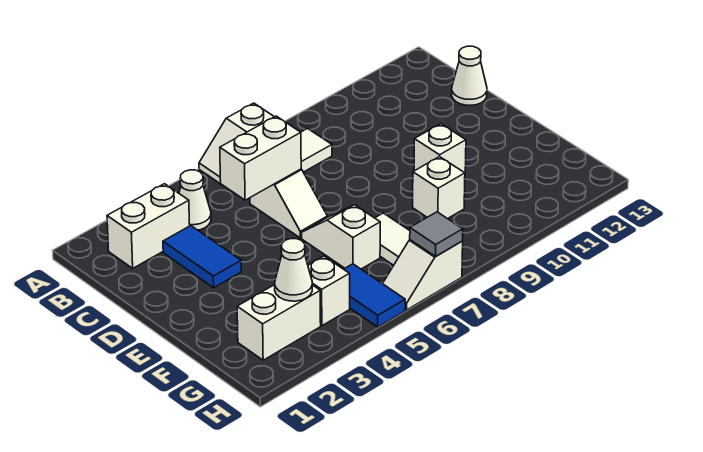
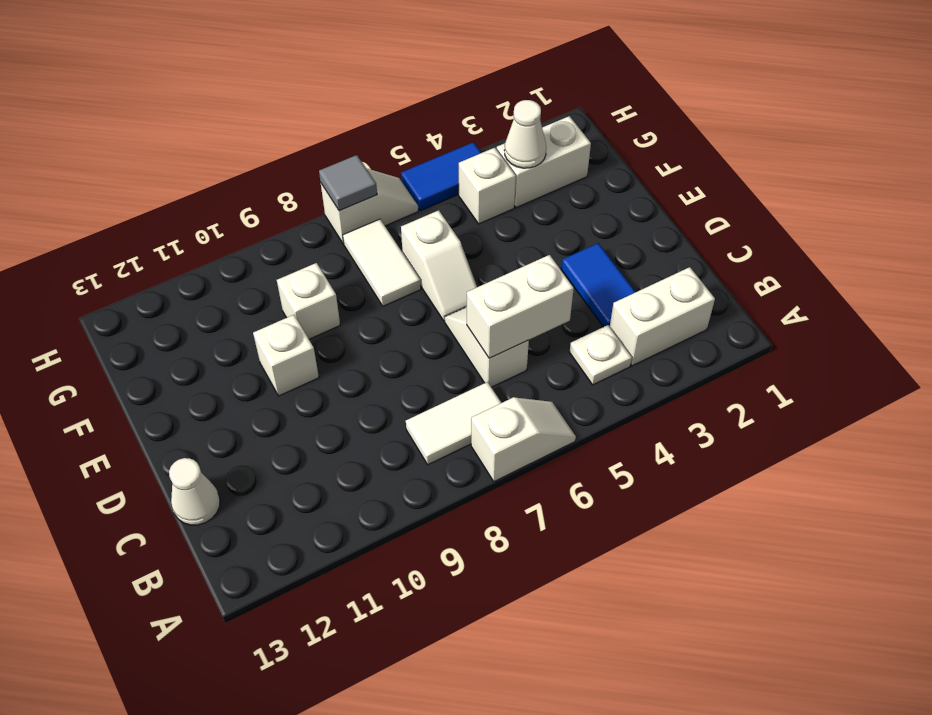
white 1x1 cone [179,170,211,230] -> white 1x1 plate [569,325,632,385]
blue 1x2 tile [344,264,405,327] -> blue 1x2 tile turned to [401,142,481,211]

